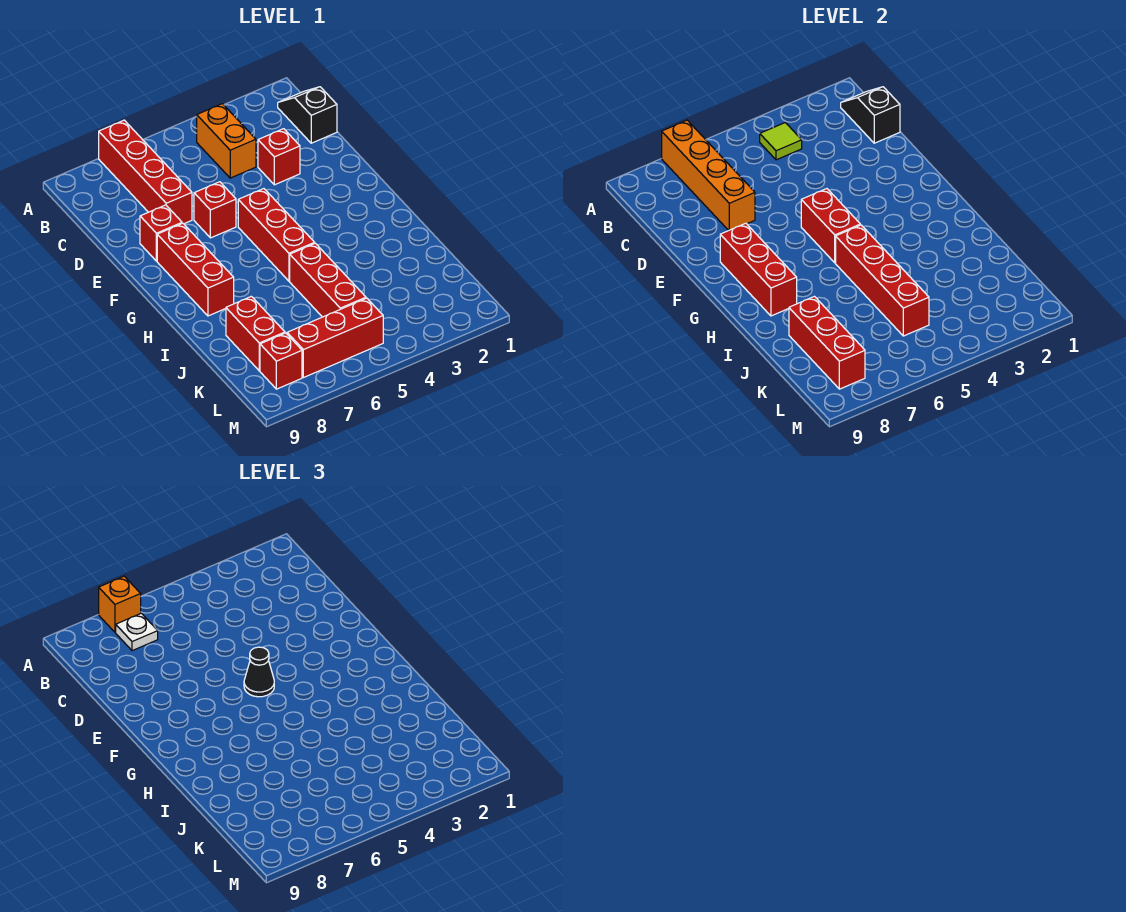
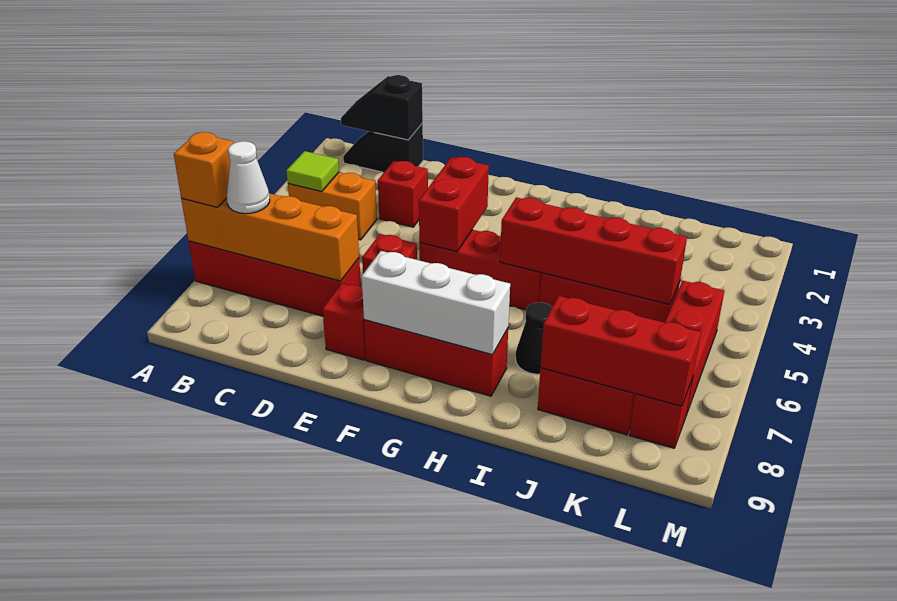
white 1x1 plate [116,613,158,651] -> white 1x1 cone [227,141,270,214]
red 1x2 brick [801,189,860,263] -> red 1x2 brick turned to [419,157,489,252]
black 1x1 cone [244,647,274,697] -> black 1x1 cone moved to [515,302,552,374]
red 1x3 brick [720,223,797,316] -> white 1x3 brick [362,251,510,355]

